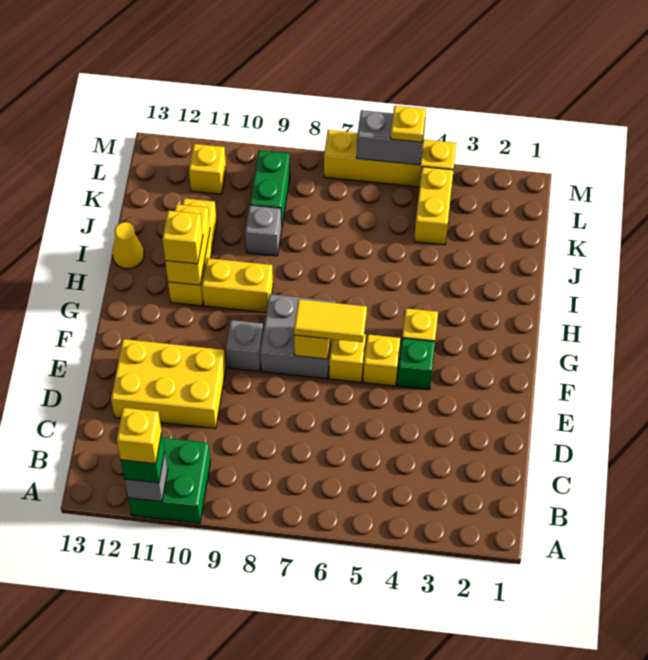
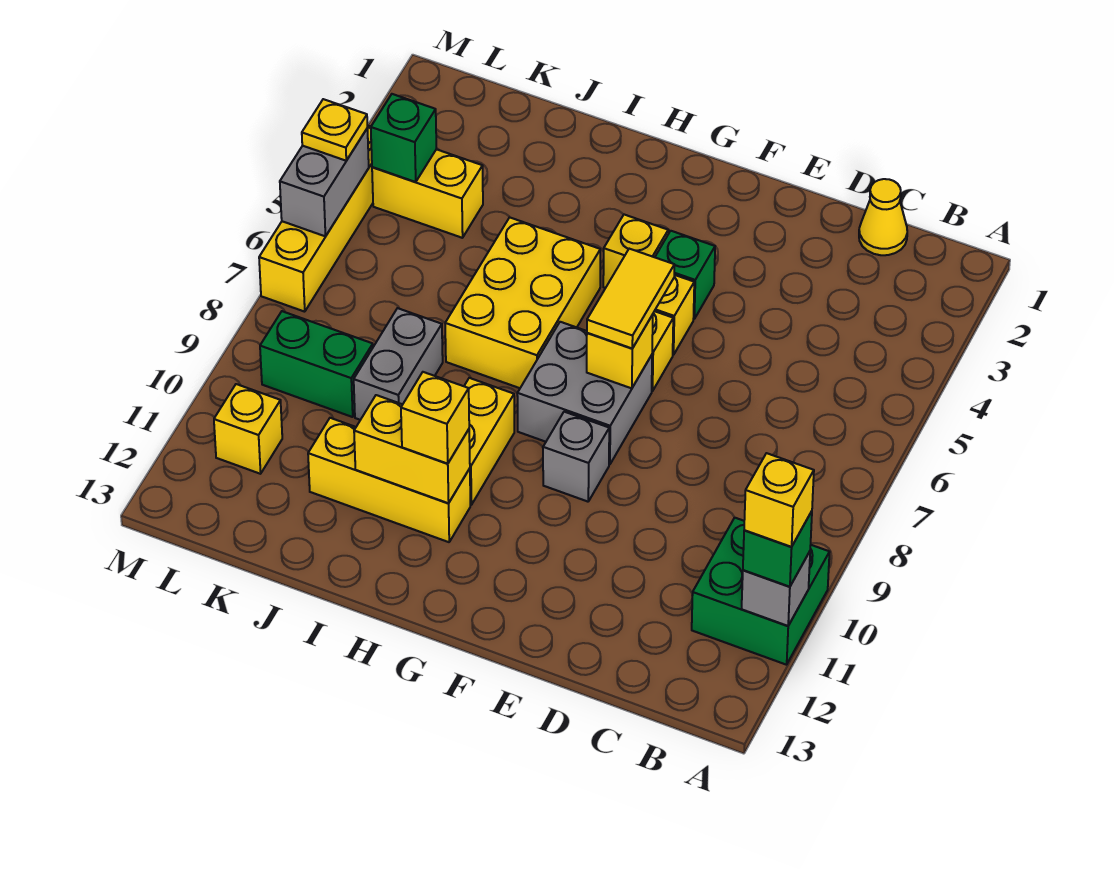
yellow 2x3 brick [111,339,226,429] -> yellow 2x3 brick moved to [445,217,600,388]
yellow 1x1 cone [112,222,144,269] -> yellow 1x1 cone moved to [859,179,907,255]
grey 1x1 brick [245,205,282,256] -> grey 1x2 brick [354,308,443,420]
none -> green 1x1 brick [371,94,436,182]

